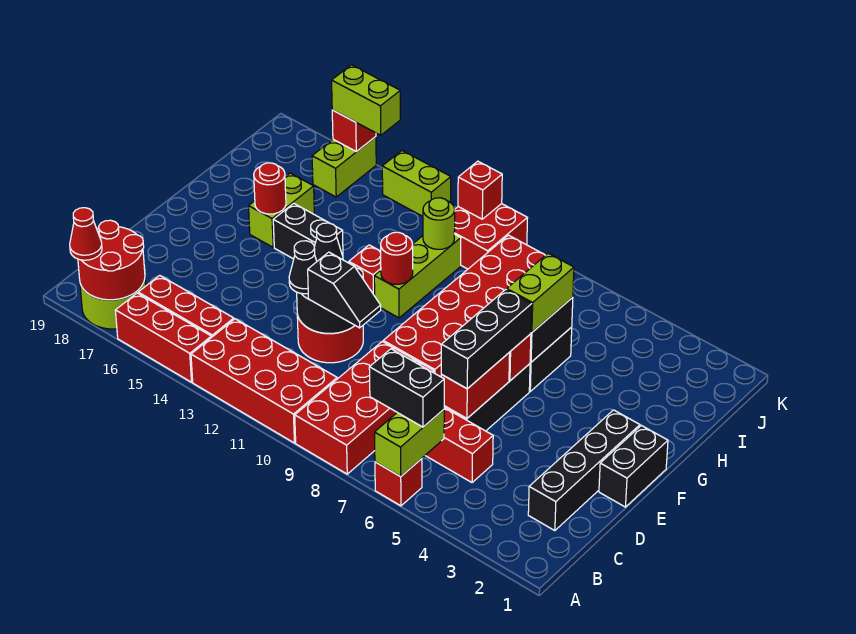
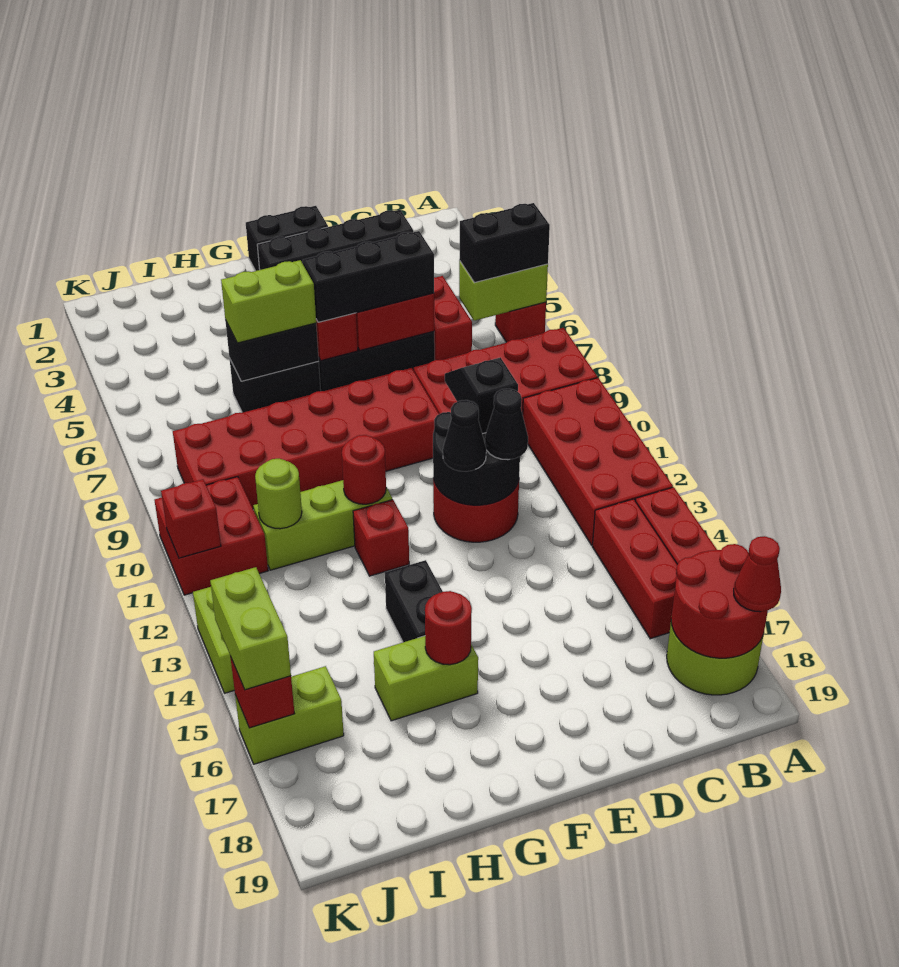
black 1x2 brick [369,349,444,427] -> black 1x2 brick turned to [459,203,550,283]

